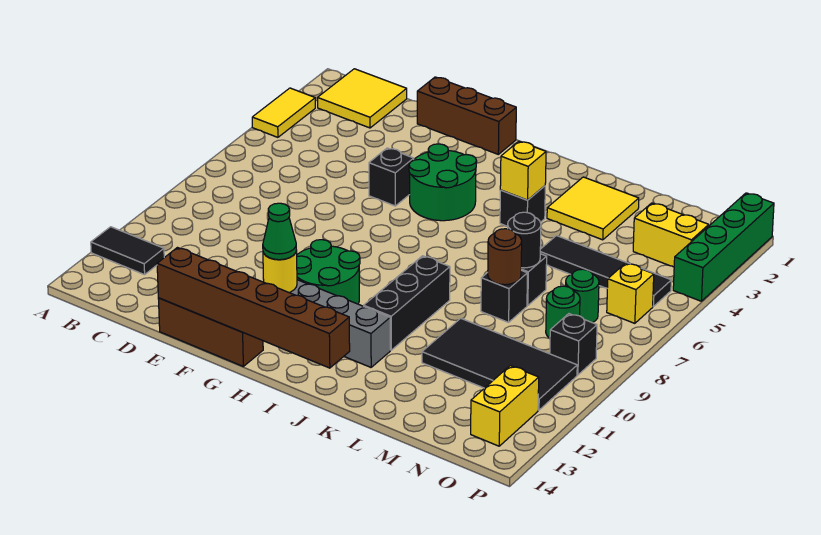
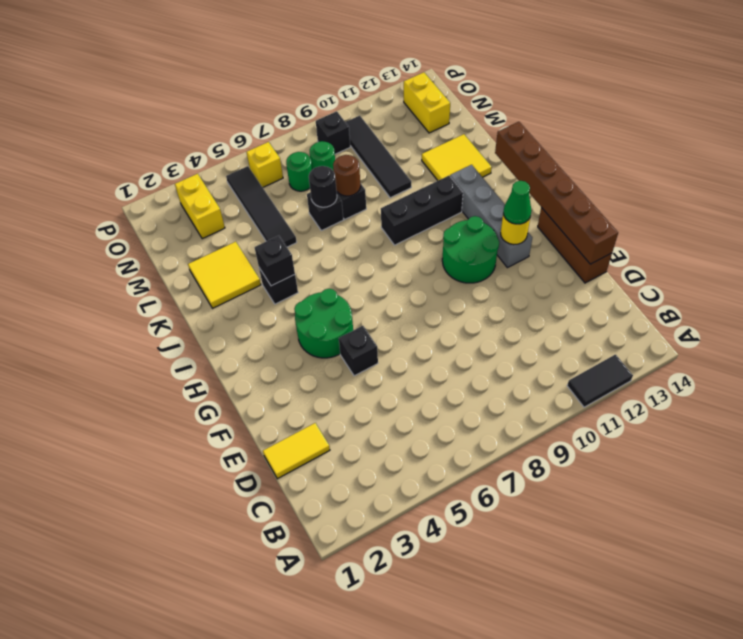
yellow 1x2 tile [252,88,315,137] -> yellow 1x2 tile moved to [263,423,330,479]
black 1x2 tile [91,227,164,275] -> black 1x2 tile turned to [567,355,633,407]
yellow 2x2 tile [317,69,407,128] -> yellow 2x2 tile moved to [422,134,492,180]
brown 1x3 brick [417,77,516,154] -> none
yellow 1x1 brick [500,141,546,200] -> black 1x1 brick [255,236,295,286]
black 2x4 tile [422,318,577,410] -> black 1x4 tile [346,116,411,198]
yellow 1x2 brick [471,366,539,446] -> yellow 1x2 brick turned to [404,72,450,133]
green 1x4 brick [673,193,774,301] -> none

